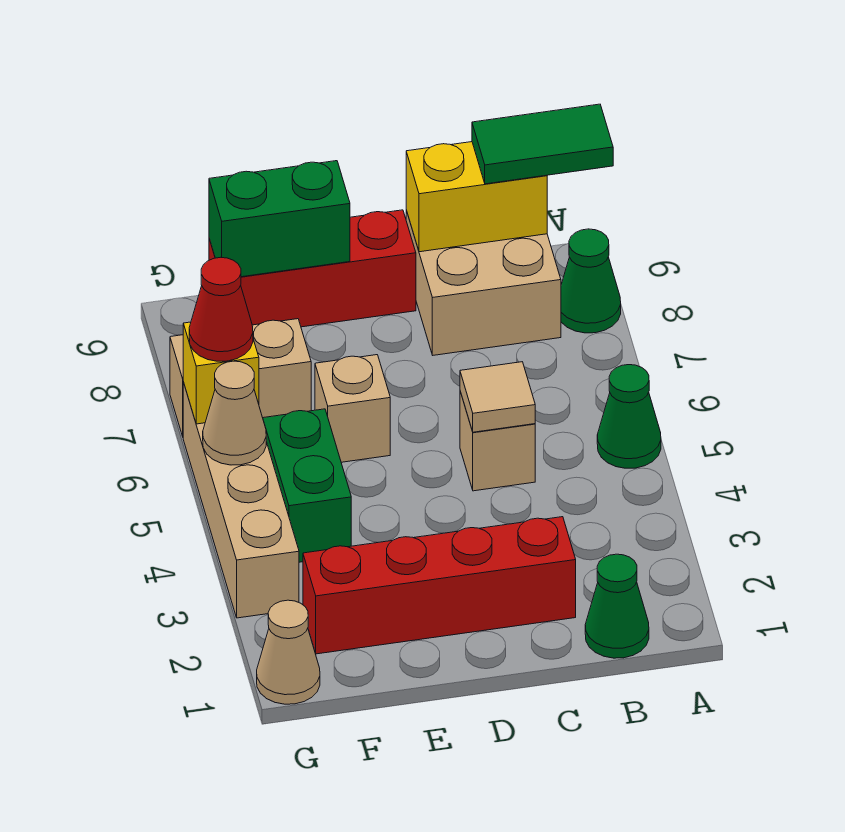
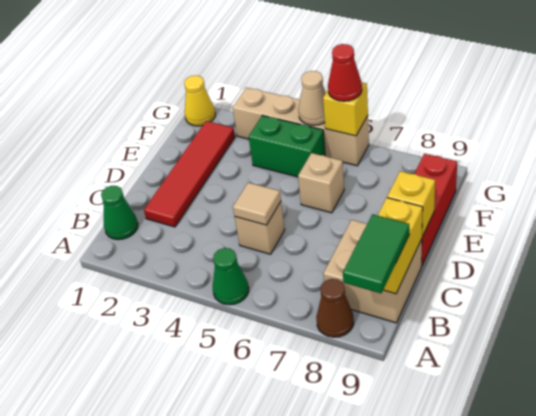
green 1x1 cone [561,229,621,333] -> brown 1x1 cone [316,279,354,337]
red 1x4 brick [303,517,576,654] -> red 1x4 tile [144,121,235,227]
none -> yellow 1x1 brick [387,171,435,237]
green 1x2 brick [209,161,350,277] -> none
tan 1x2 brick [170,319,311,436] -> none
tan 1x1 cone [257,600,320,704] -> yellow 1x1 cone [184,76,215,126]

